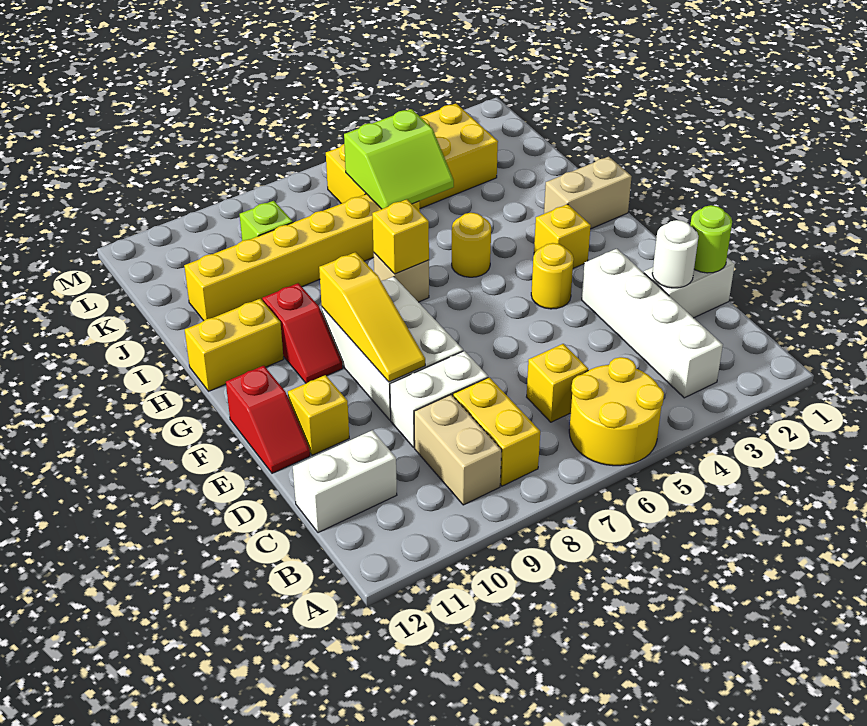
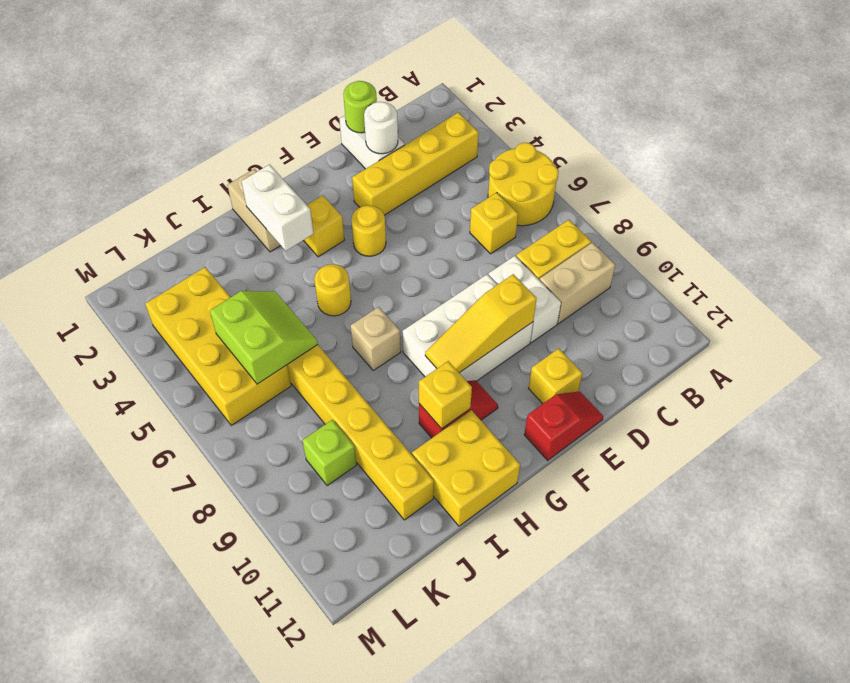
white 1x4 brick [582,249,723,398] -> yellow 1x4 brick [352,112,479,215]
white 1x2 brick [293,430,397,533] -> white 1x2 brick moved to [241,164,314,251]
yellow 1x3 slope [319,252,425,382] -> yellow 1x3 slope turned to [425,274,537,373]
yellow 1x1 brick [372,199,429,274] -> yellow 1x1 brick moved to [419,361,472,429]
yellow 1x2 brick [185,299,284,391] -> yellow 2x2 brick [412,410,520,526]

